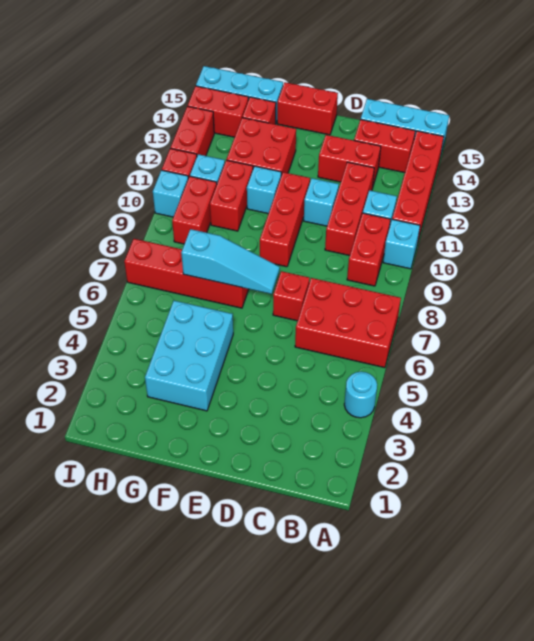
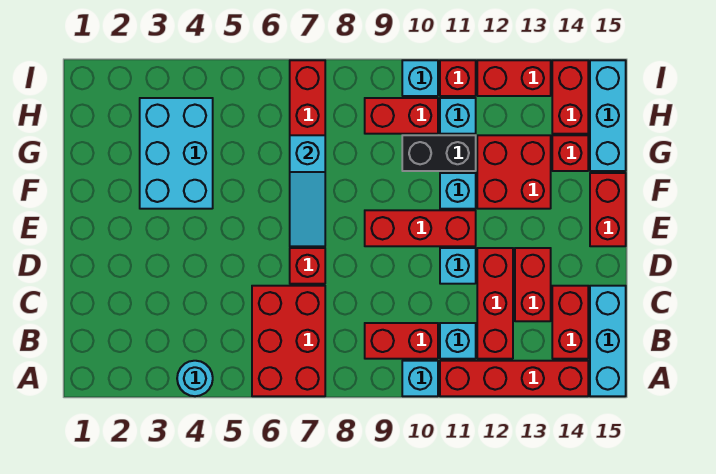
red 1x3 brick [325,162,374,256] -> red 1x3 brick turned to [477,248,513,359]
cyan 2x3 brick [145,301,233,411] -> cyan 2x3 brick turned to [140,98,213,209]
red 1x2 brick [210,160,253,231] -> black 1x2 brick [402,135,476,171]

